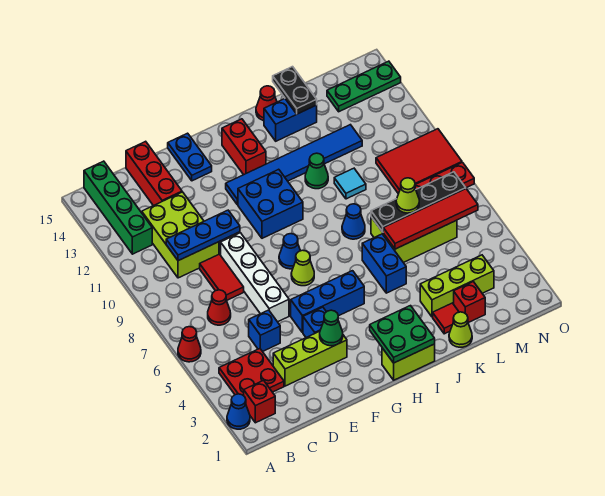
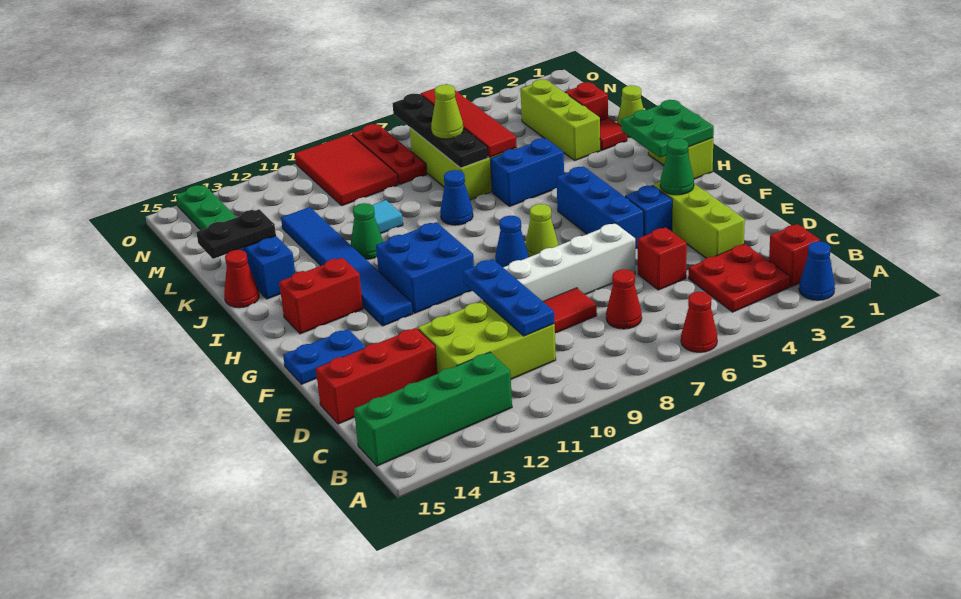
blue 1x1 brick [249,310,280,352] -> red 1x1 brick [637,227,687,290]

